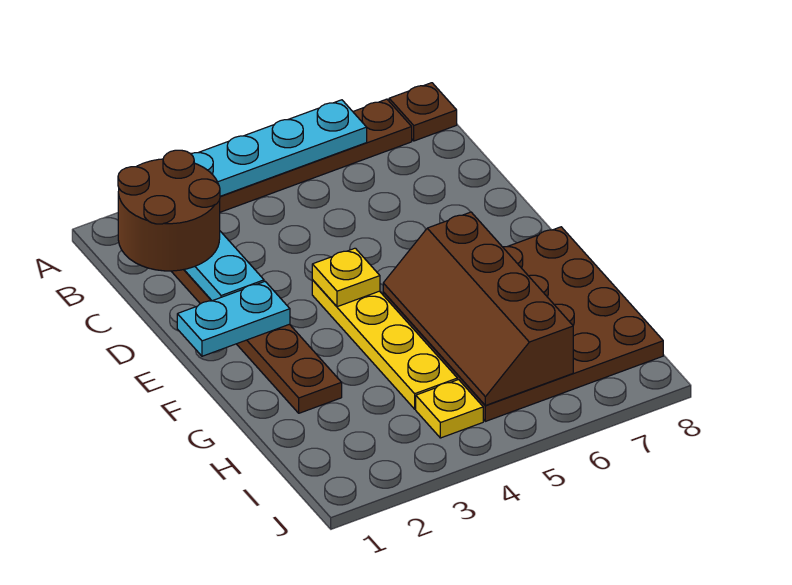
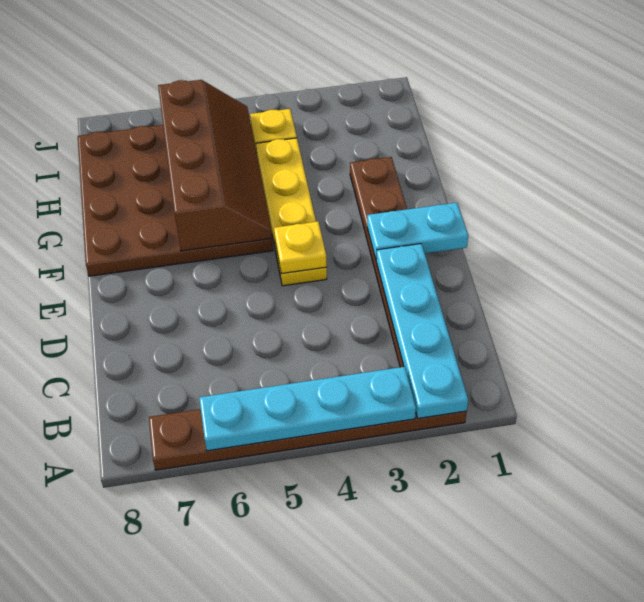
brown 1x1 plate [389,83,457,141] -> none
brown 2x2 round brick [118,150,220,271] -> none

